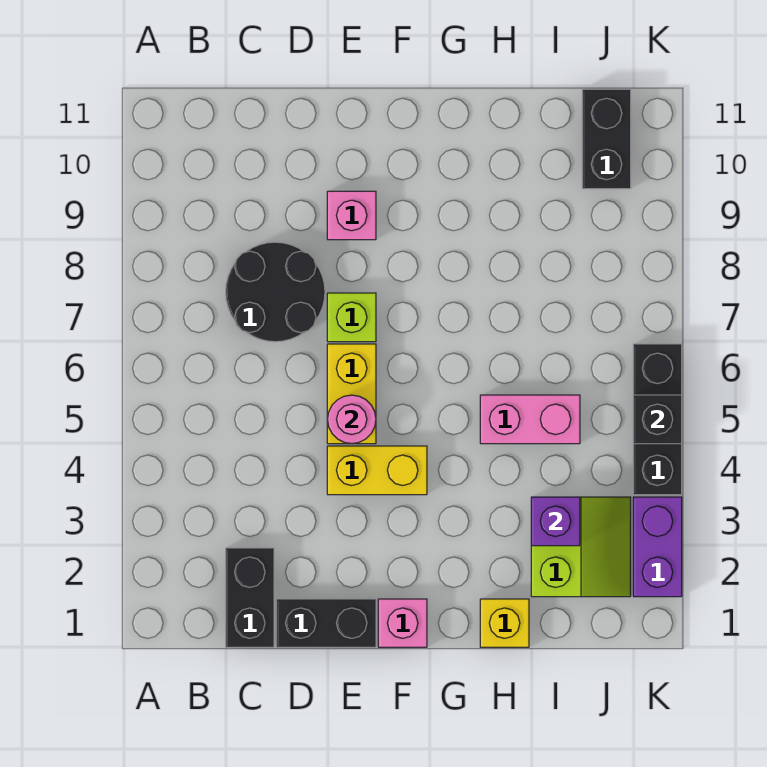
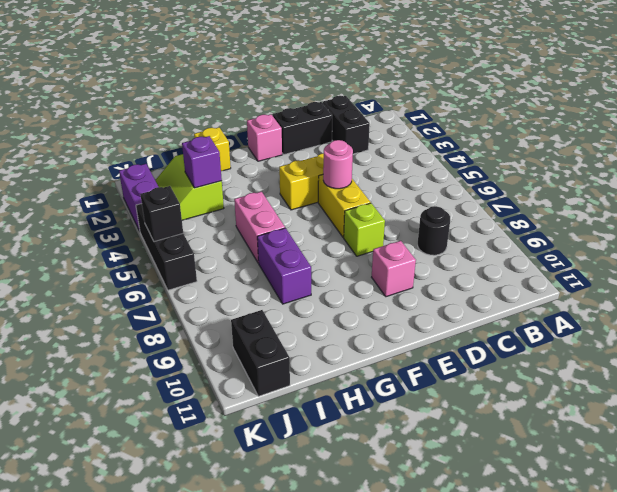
black 2x2 round brick [226,242,325,342] -> black 1x1 round brick [418,206,450,255]
pink 1x2 brick [480,395,580,444] -> pink 1x2 brick turned to [234,192,285,263]
none -> purple 1x2 brick [257,228,311,304]

